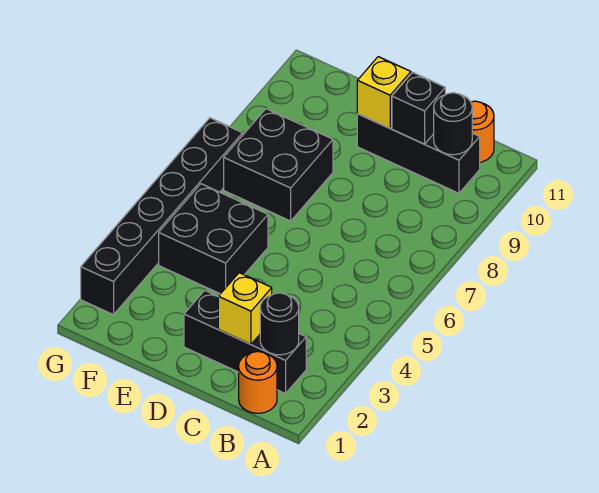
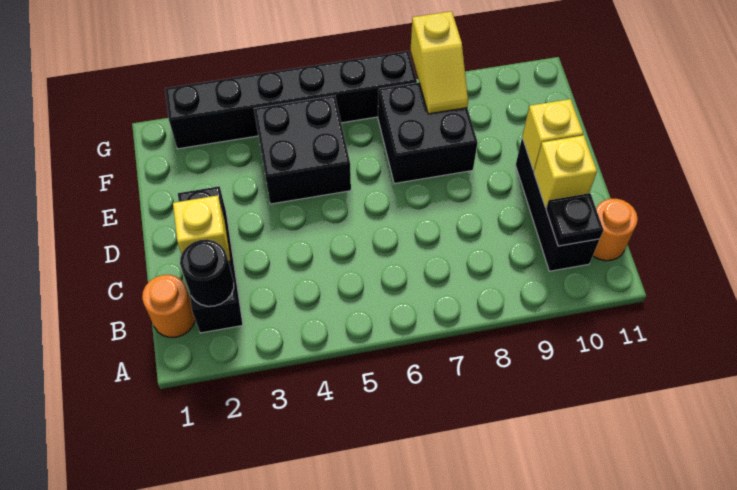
black 1x1 round brick [434,93,472,155] -> black 1x1 plate [546,193,604,246]
black 1x1 brick [392,72,445,144] -> yellow 1x1 brick [534,135,597,207]
none -> yellow 1x2 slope [411,11,468,114]

